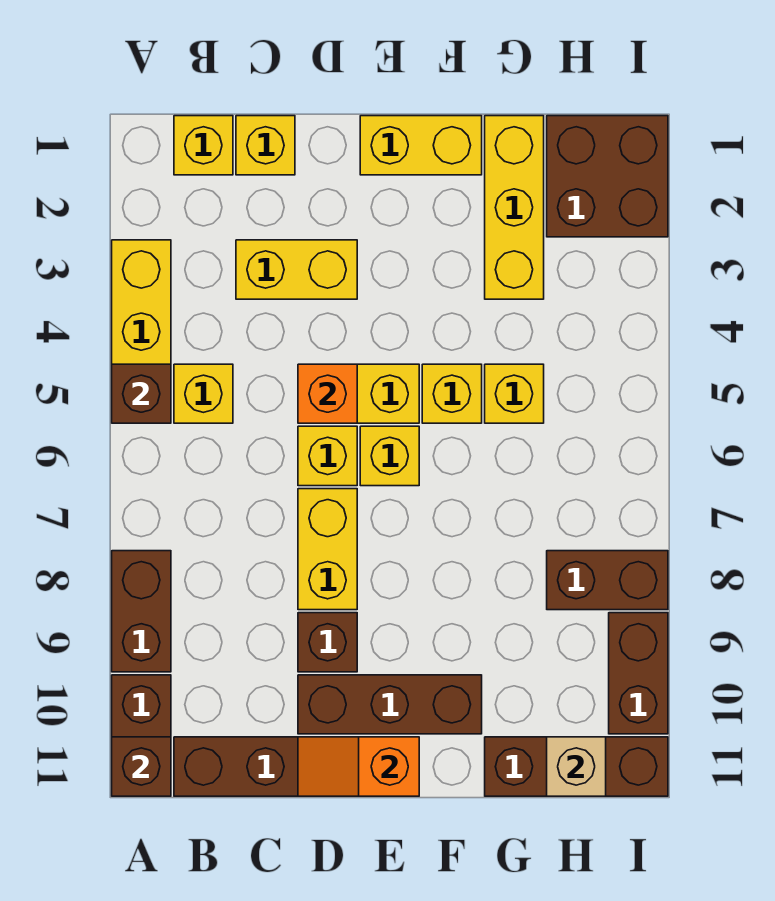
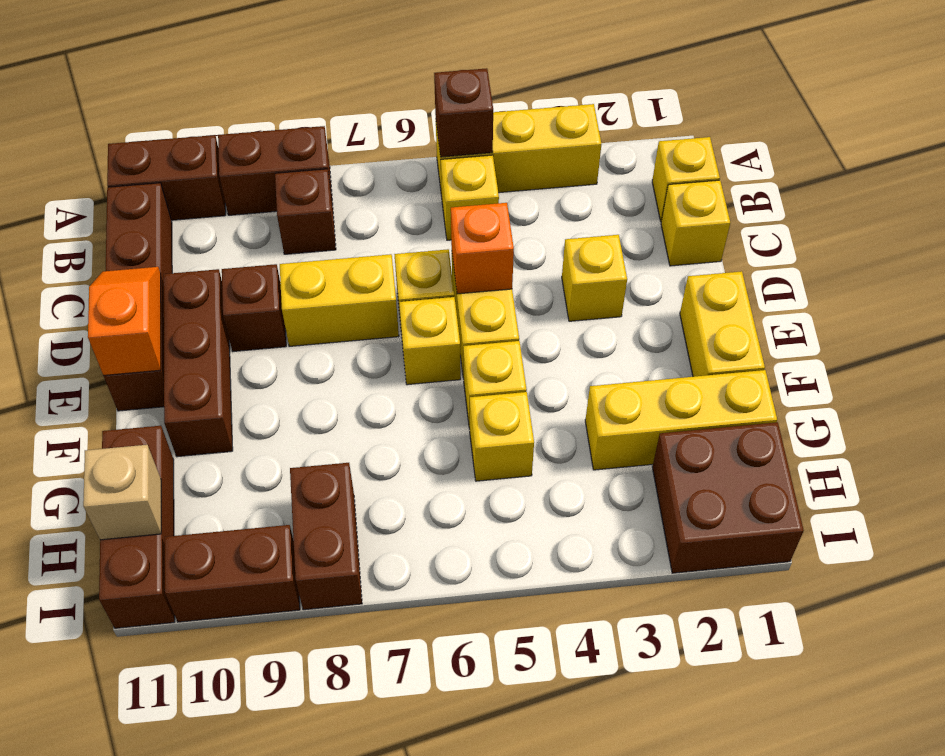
brown 1x1 brick [112,737,171,796] -> brown 1x1 brick moved to [275,169,336,254]
yellow 1x2 brick [236,240,357,299] -> yellow 1x1 brick [562,235,627,321]

